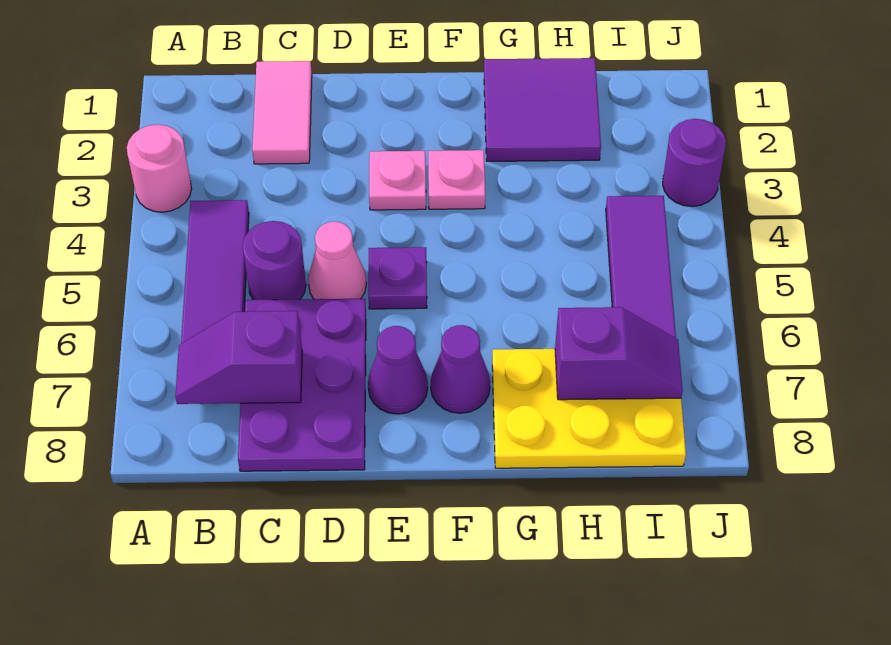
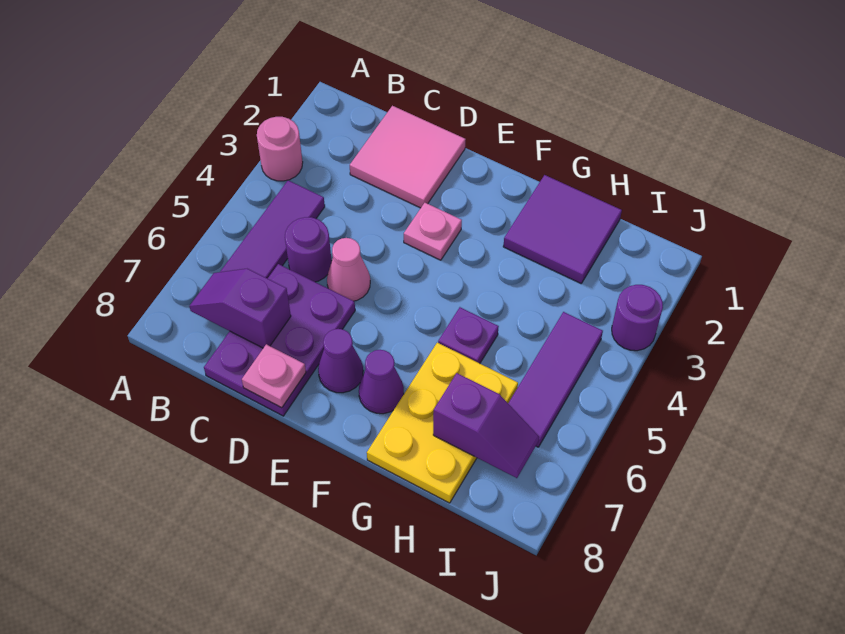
pink 1x2 tile [252,61,312,164] -> pink 2x2 tile [350,106,466,208]
purple 1x1 plate [368,247,427,309] -> purple 1x1 plate moved to [438,307,499,363]
pink 1x1 plate [428,150,485,209] -> pink 1x1 plate moved to [242,344,306,408]
yellow 2x3 plate [492,349,686,468] -> yellow 2x3 plate turned to [367,343,518,503]

